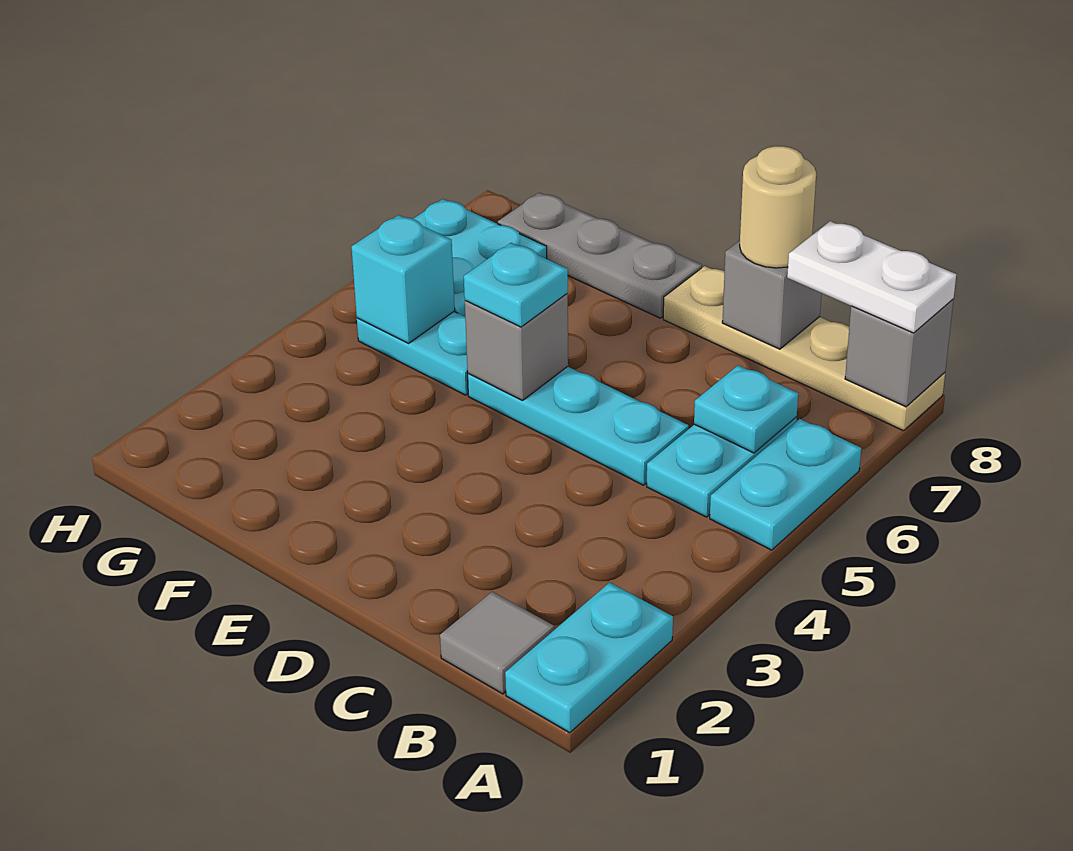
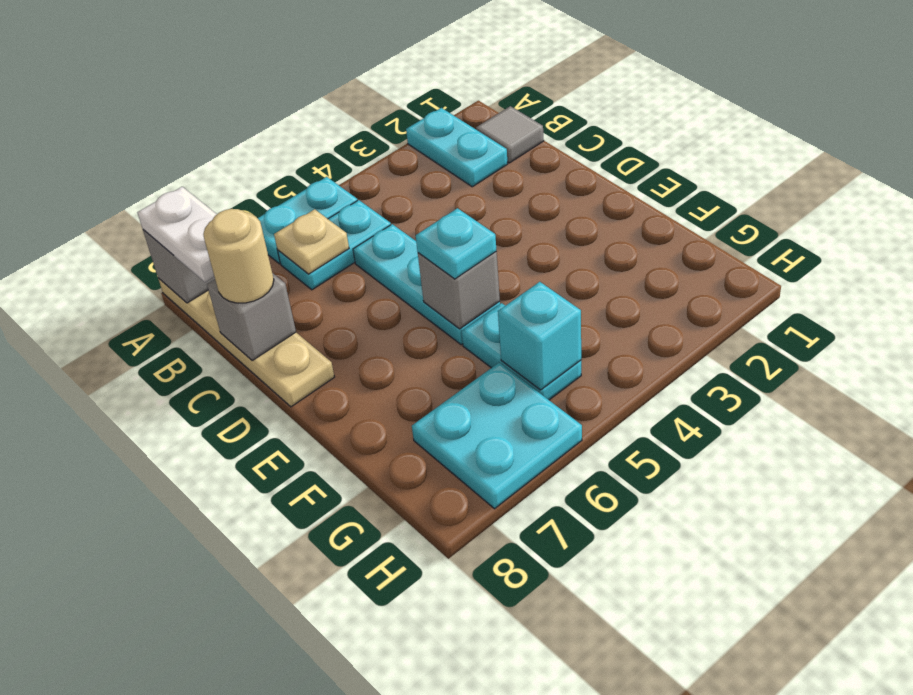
cyan 1x2 plate [505,582,673,733] -> cyan 1x2 plate turned to [406,108,508,187]
cyan 1x1 plate [694,365,798,453] -> tan 1x1 plate [274,209,349,274]
grey 1x3 plate [498,193,702,318] -> none

